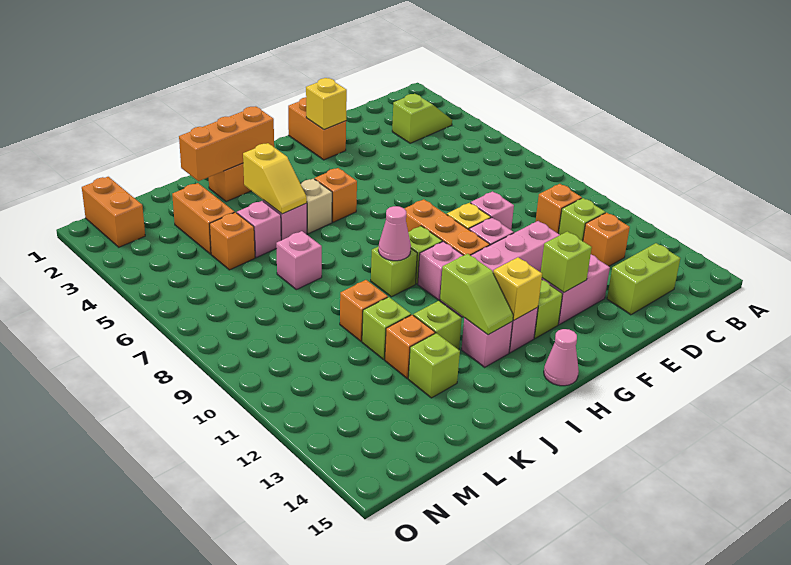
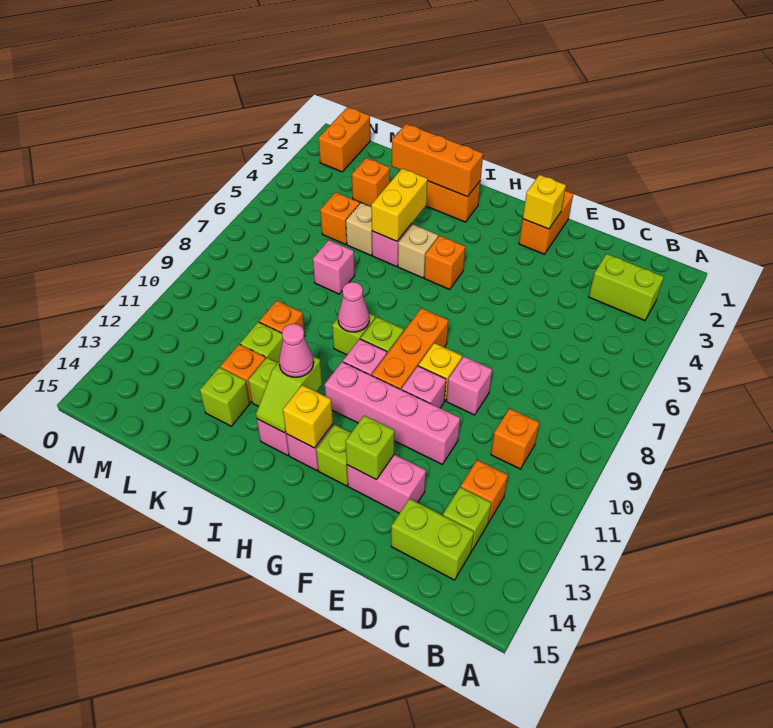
lime 1x2 slope [392,94,452,143] -> lime 1x2 brick [589,254,664,321]
lime 1x1 brick [559,198,605,241] -> lime 1x1 brick moved to [443,487,491,551]
pink 1x1 cone [544,329,579,386] -> pink 1x1 cone moved to [279,324,314,377]
yellow 1x2 slope [243,143,307,214] -> yellow 1x2 brick [371,168,428,241]
pink 1x1 brick [237,201,281,258] -> tan 1x1 brick [346,203,372,255]
orange 1x2 brick [172,183,235,254] -> orange 1x1 brick [352,158,390,206]

